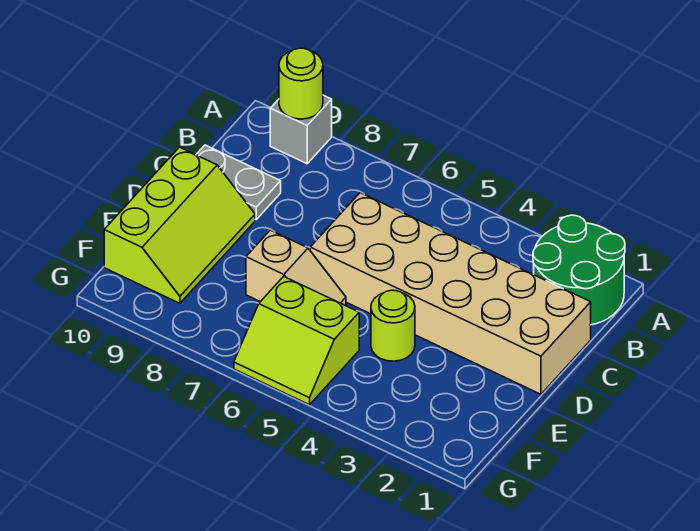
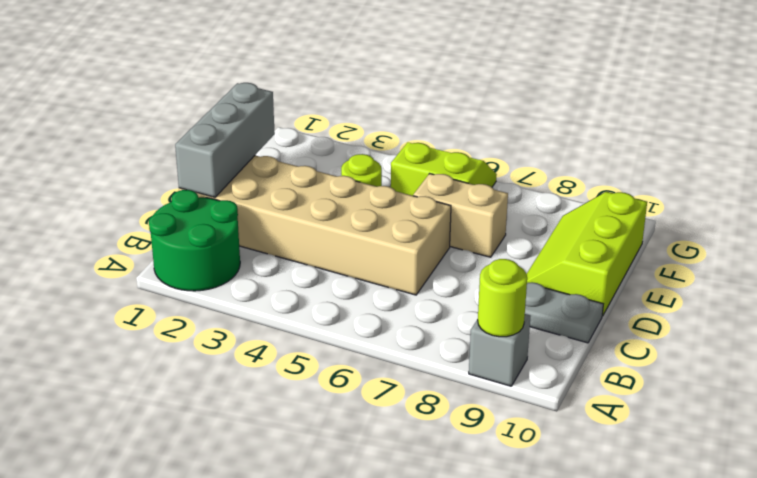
none -> grey 1x3 brick [175,83,275,197]
tan 1x2 slope [246,230,346,305] -> tan 1x2 brick [413,174,508,257]

